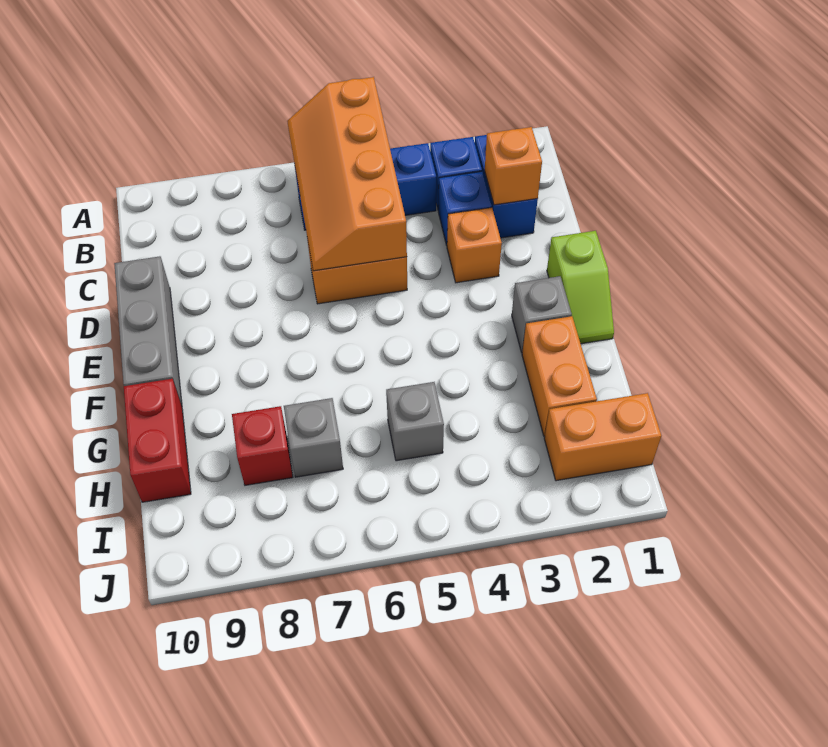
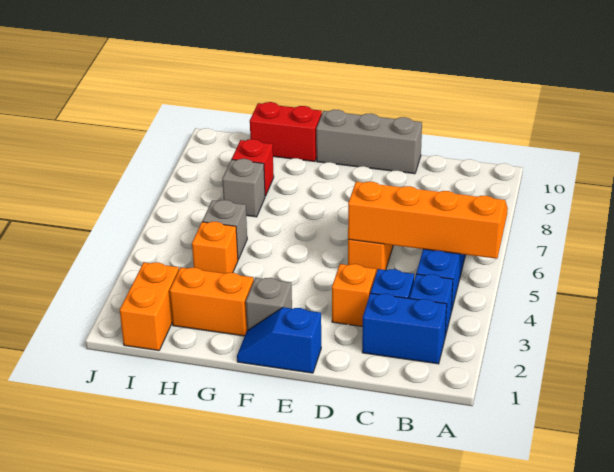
orange 1x1 brick [485,127,542,205] -> orange 1x1 brick moved to [192,222,238,273]
lime 1x2 slope [547,231,614,344] -> blue 1x2 slope [237,307,321,373]

